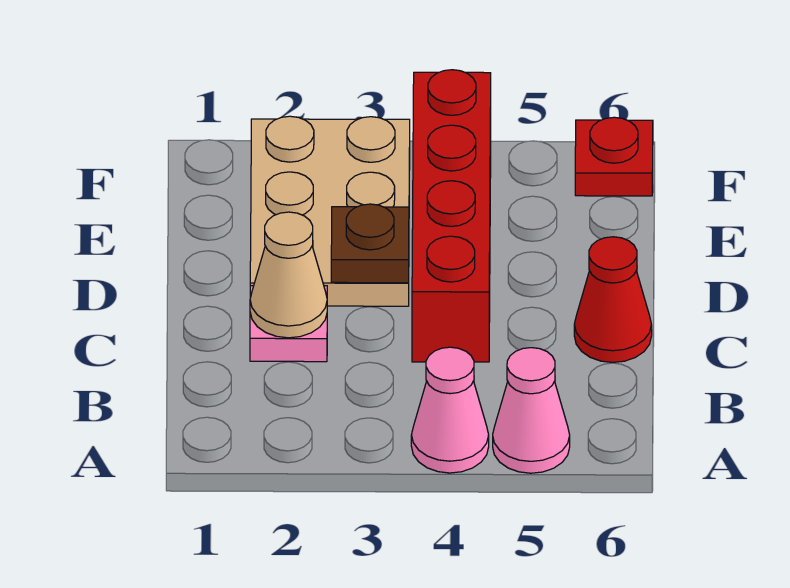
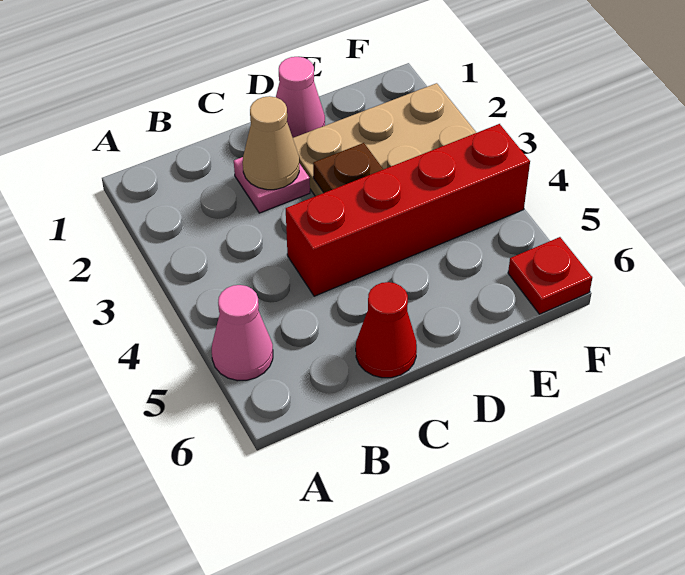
pink 1x1 cone [411,347,489,473] -> pink 1x1 cone moved to [276,57,325,138]

